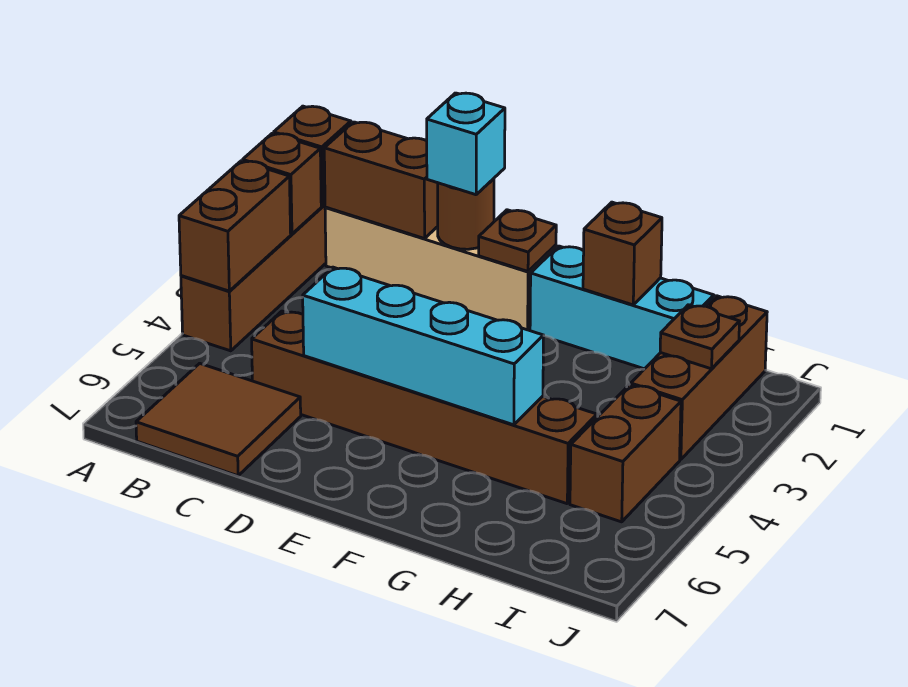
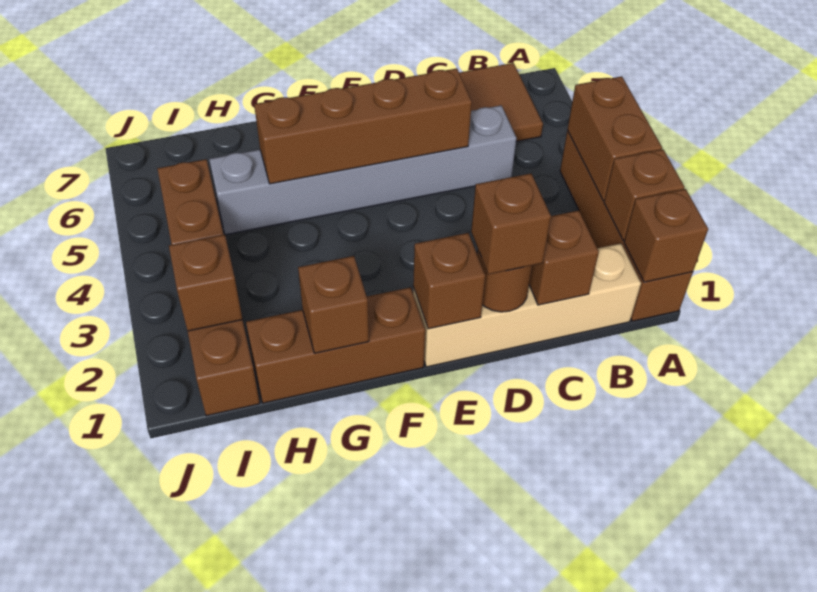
brown 1x2 brick [324,122,438,239] -> brown 1x1 brick [529,211,599,305]
brown 1x6 brick [252,311,597,504] -> grey 1x6 brick [209,106,516,235]
cyan 1x1 brick [427,93,505,195] -> brown 1x1 brick [471,174,551,274]
cyan 1x4 brick [303,267,544,425] -> brown 1x4 brick [254,69,472,184]
brown 1x1 plate [479,210,556,271] -> brown 1x1 brick [413,233,485,329]
cyan 1x3 brick [530,246,714,369] -> brown 1x3 brick [246,287,425,403]
brown 1x1 plate [660,305,740,369] -> brown 1x1 brick [169,235,242,331]

